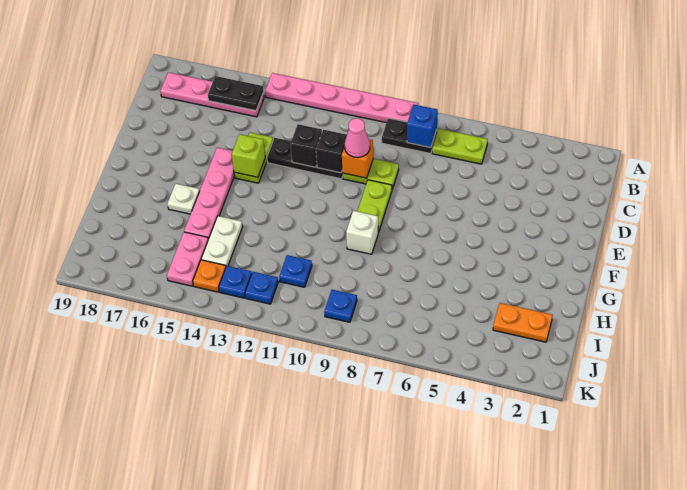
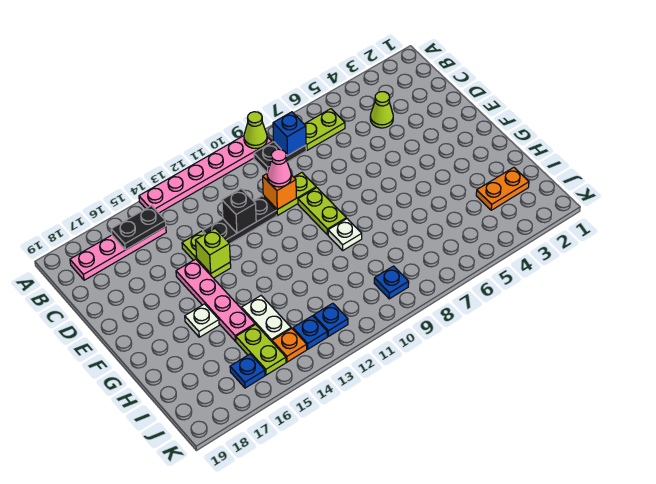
none -> lime 1x1 cone [244,112,267,149]
none -> lime 1x1 cone [370,92,393,128]
black 1x1 brick [316,130,347,173] -> none
white 1x1 brick [346,211,378,254] -> white 1x1 plate [328,219,362,250]
blue 1x1 plate [279,255,312,287] -> blue 1x1 plate moved to [230,354,265,388]
pink 1x2 plate [167,232,208,286] -> lime 1x2 plate [236,324,286,375]

